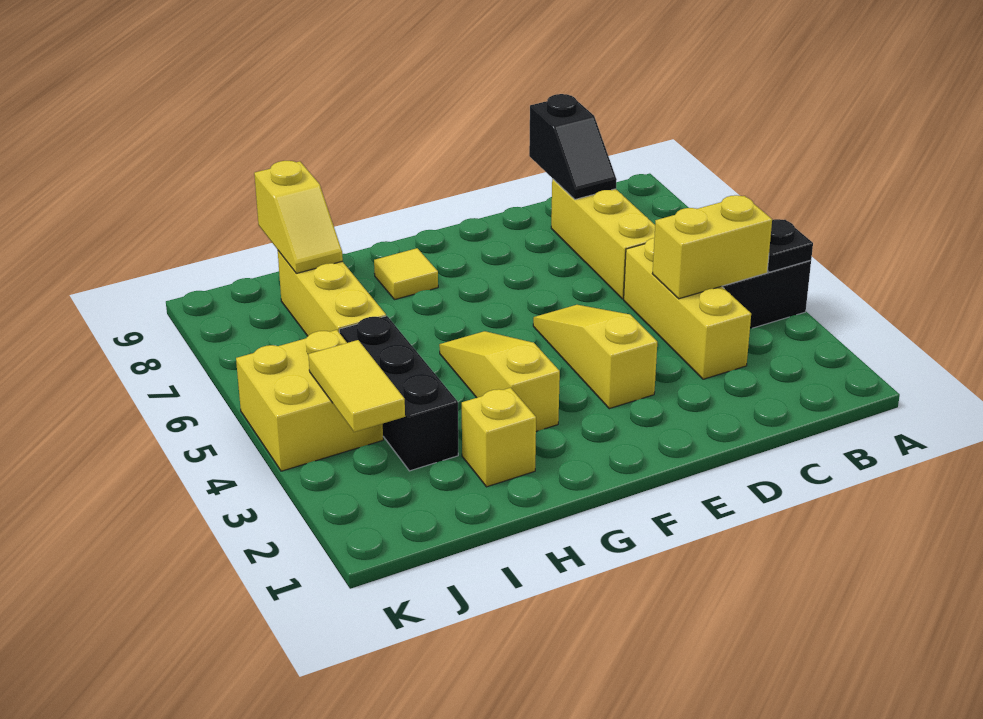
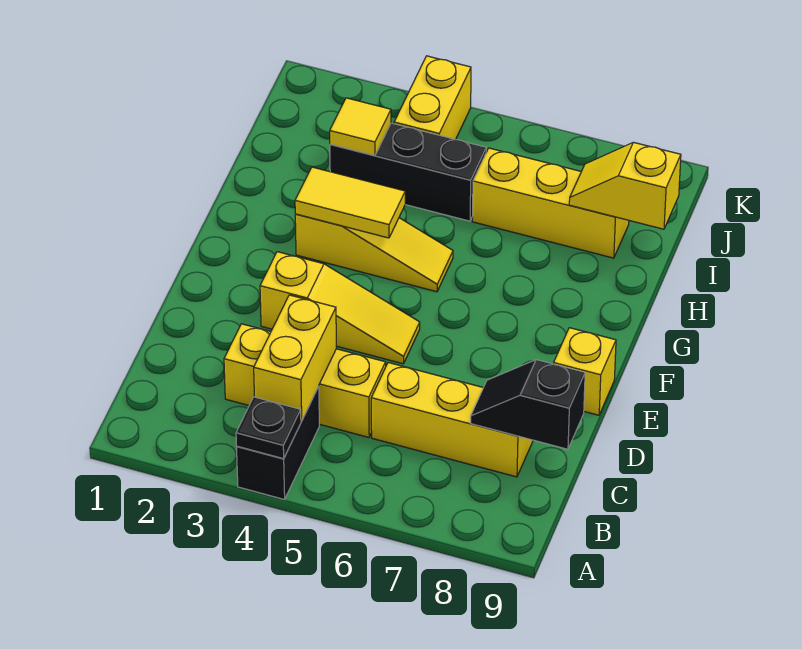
yellow 1x1 tile [374,248,438,300] -> yellow 1x1 tile moved to [330,98,391,155]
yellow 1x1 brick [462,388,536,487] -> yellow 1x1 brick moved to [554,328,616,415]
yellow 1x2 tile [308,340,405,432] -> yellow 1x2 tile moved to [295,167,405,238]
yellow 2x2 brick [236,330,383,471] -> yellow 1x2 brick [394,56,471,140]

